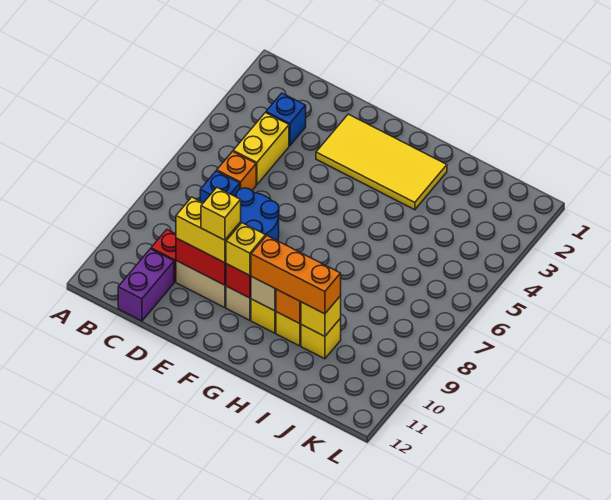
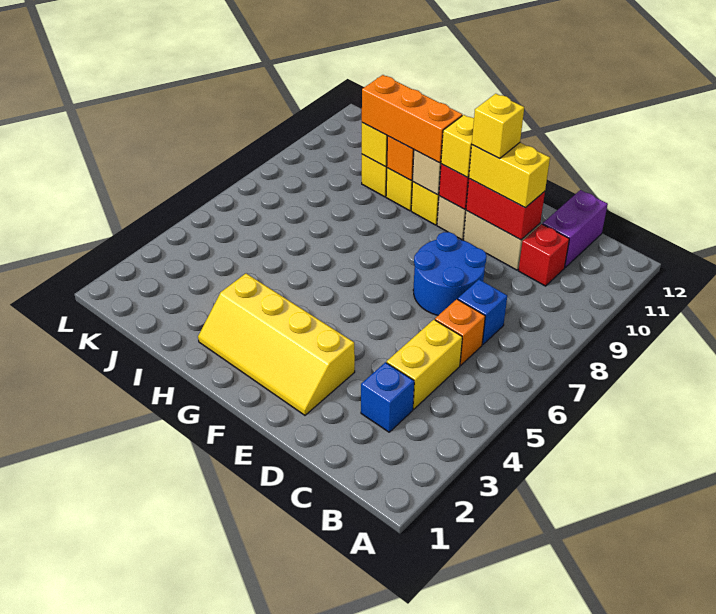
yellow 2x4 tile [316,114,447,210] -> yellow 2x4 slope [198,274,355,415]

